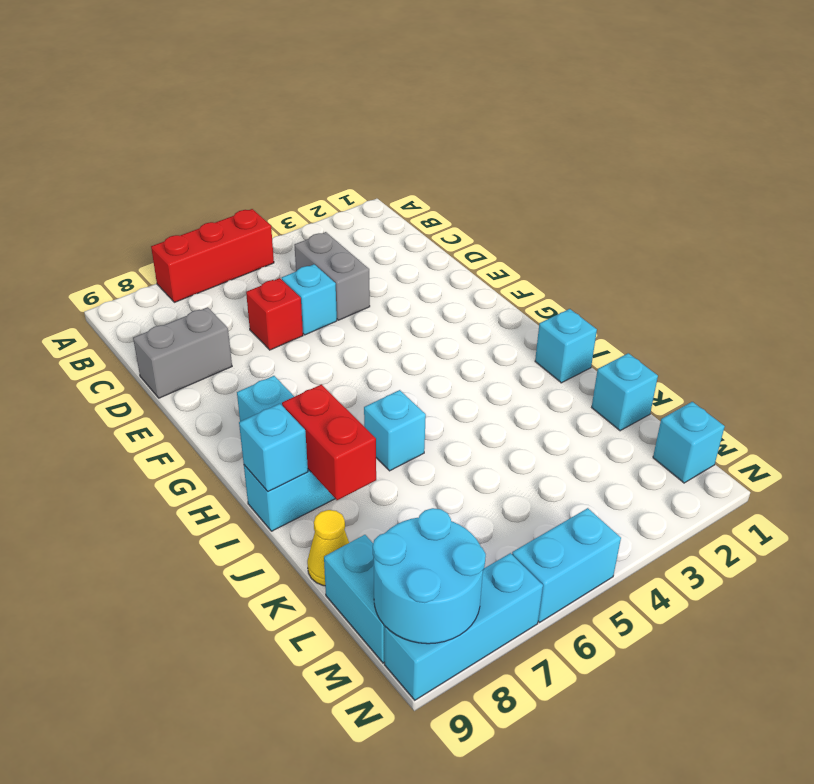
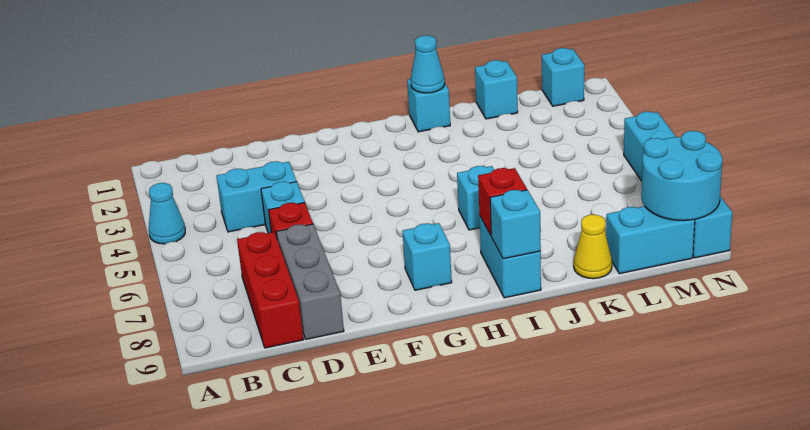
none -> cyan 1x1 cone [149,183,185,244]
red 1x3 brick [151,209,274,302] -> red 1x3 brick moved to [237,232,303,348]
grey 1x2 brick [295,232,370,320] -> cyan 1x2 brick [217,161,297,232]
grey 1x2 brick [133,307,232,398] -> grey 1x3 brick [276,224,344,339]
none -> cyan 1x1 cone [411,35,445,93]
red 1x2 brick [282,384,376,500] -> red 1x1 brick [478,168,527,235]

